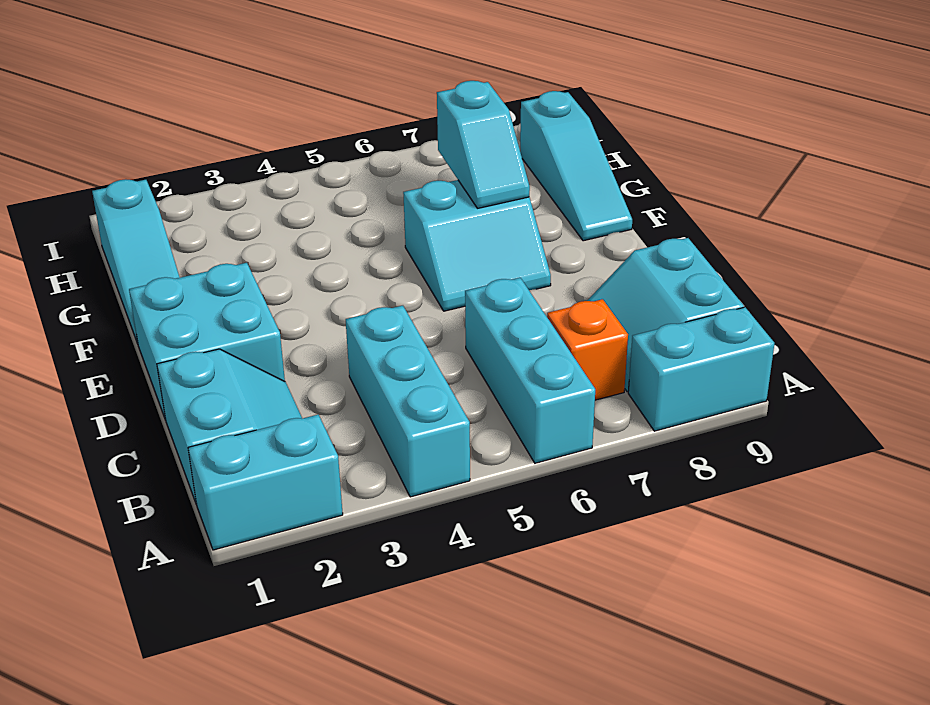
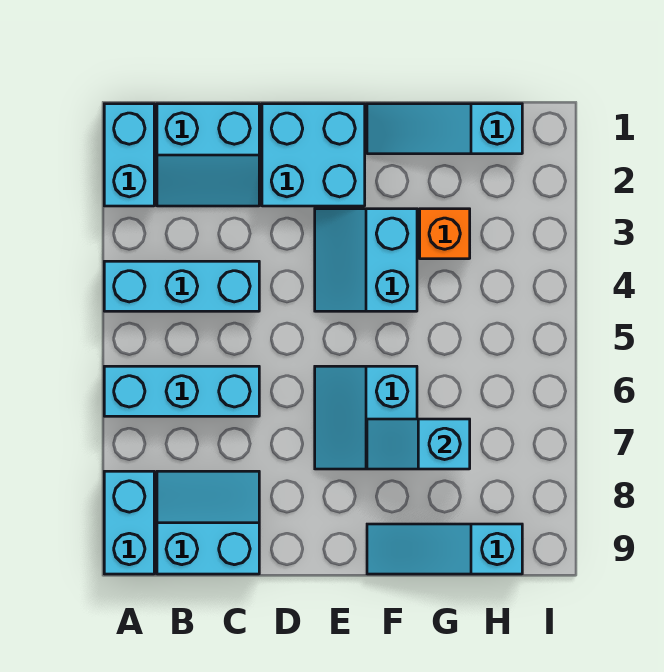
orange 1x1 brick [547,299,628,400] -> orange 1x1 brick moved to [420,209,470,259]
none -> cyan 2x2 slope [315,209,417,311]

